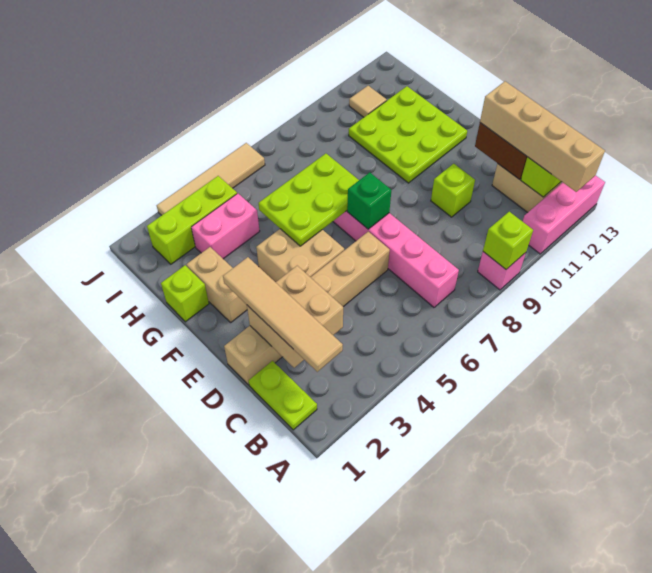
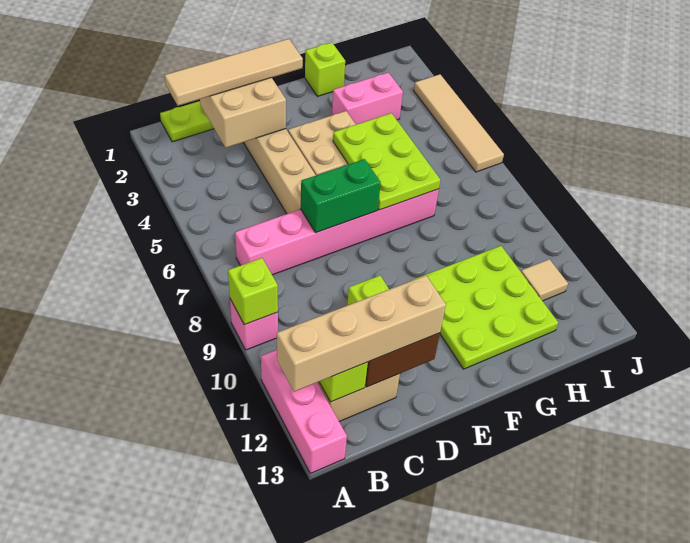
green 1x1 brick [347,172,391,229] -> green 1x2 brick [301,159,381,233]
tan 1x2 brick [186,247,247,322] -> none
pink 1x2 brick [191,193,260,259] -> pink 1x2 brick turned to [332,73,403,124]
lime 1x3 brick [147,176,237,264] -> none

